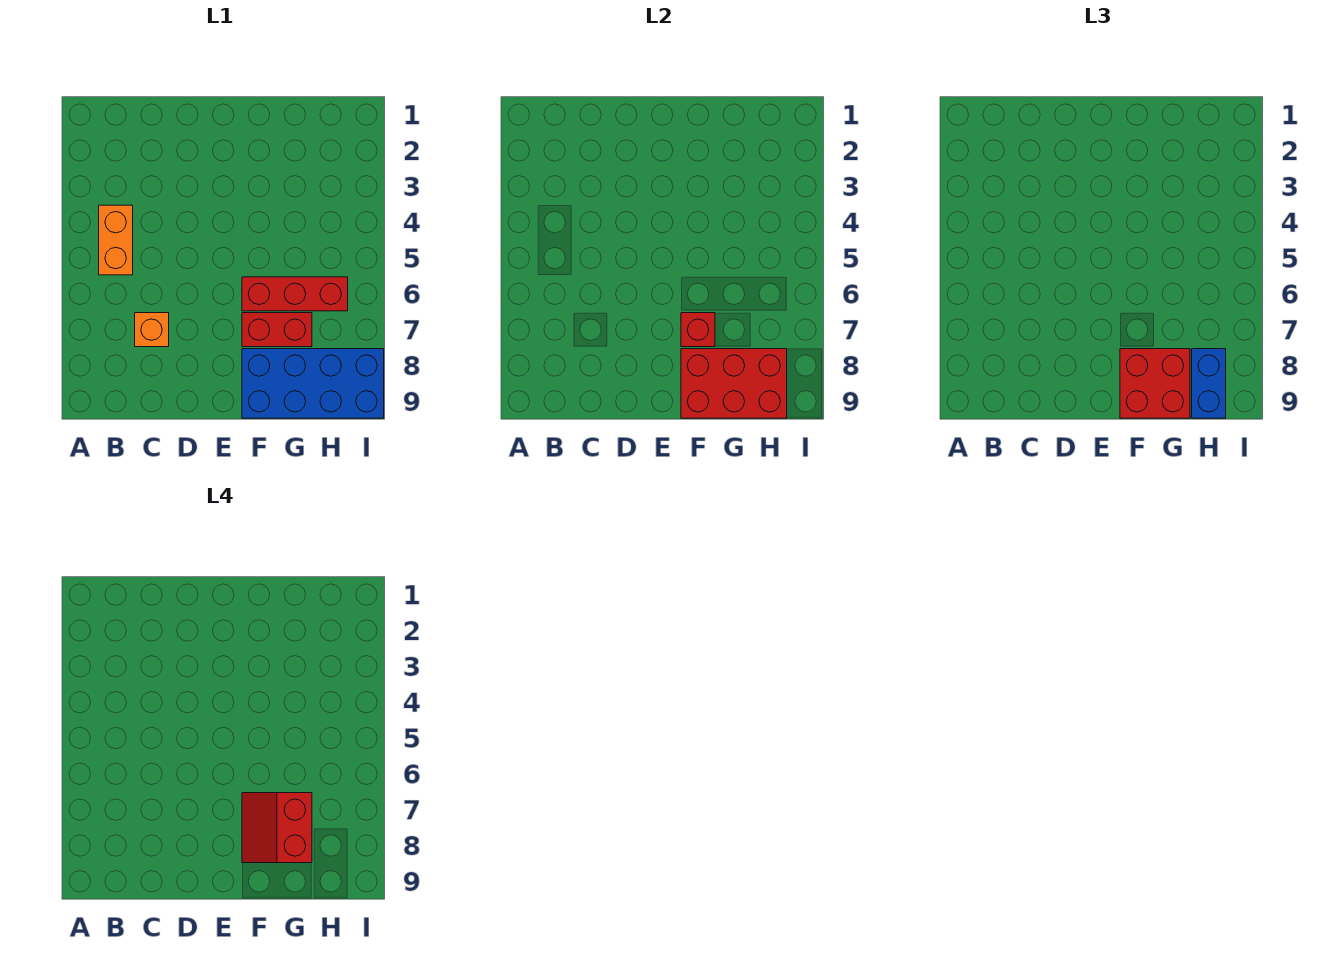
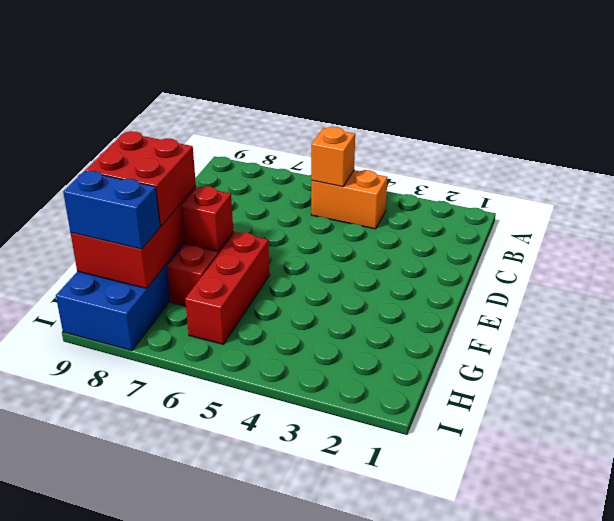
orange 1x1 brick [135,313,169,347] -> orange 1x1 brick moved to [311,127,355,187]
red 2x2 slope [242,793,312,863] -> none

